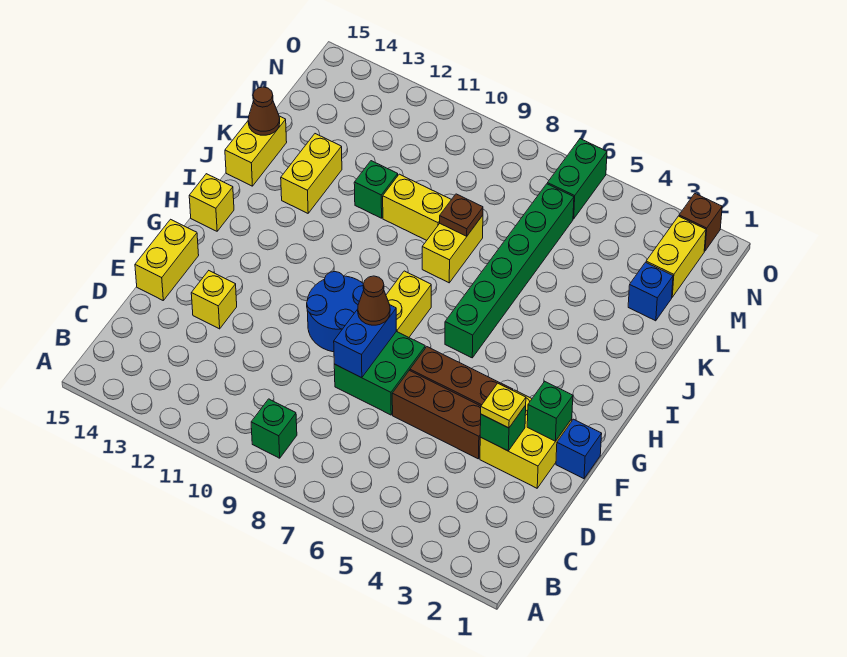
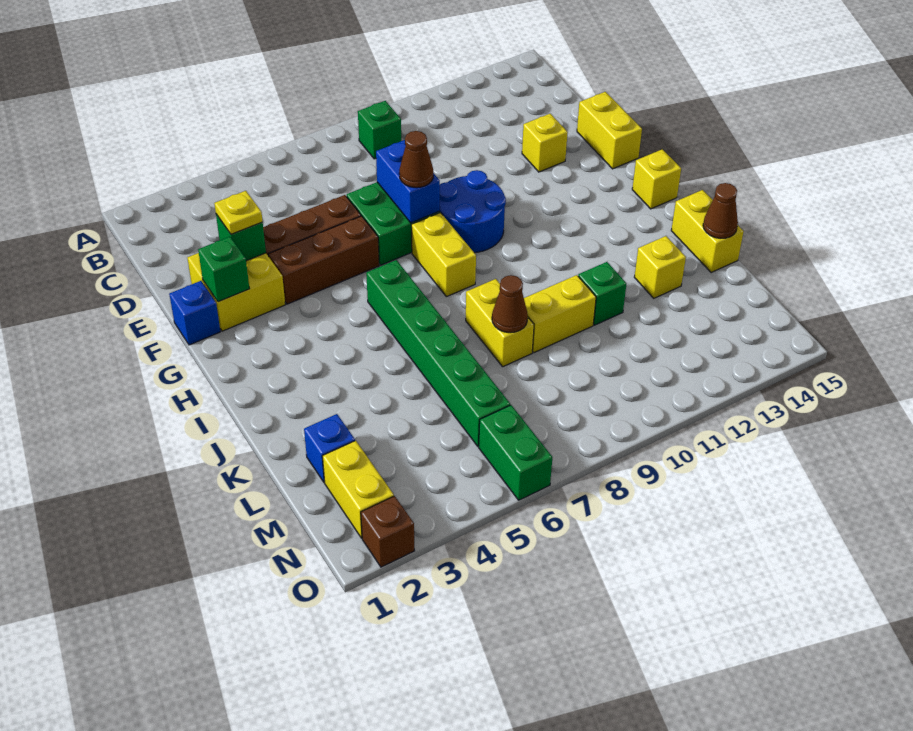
yellow 1x2 brick [281,134,342,213] -> yellow 1x1 brick [634,236,686,298]
brown 1x1 plate [440,194,483,236] -> brown 1x1 cone [492,275,528,333]

